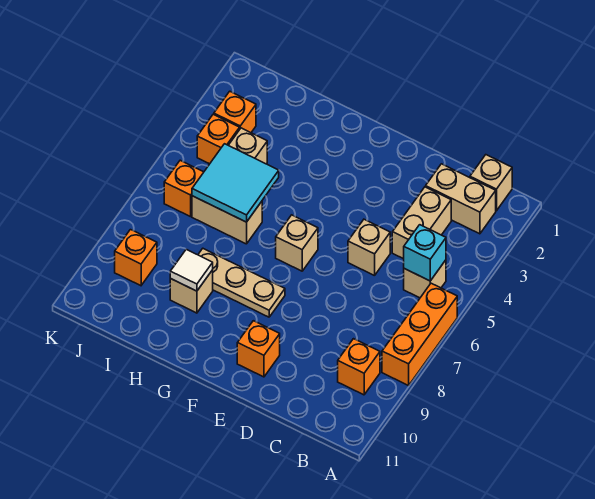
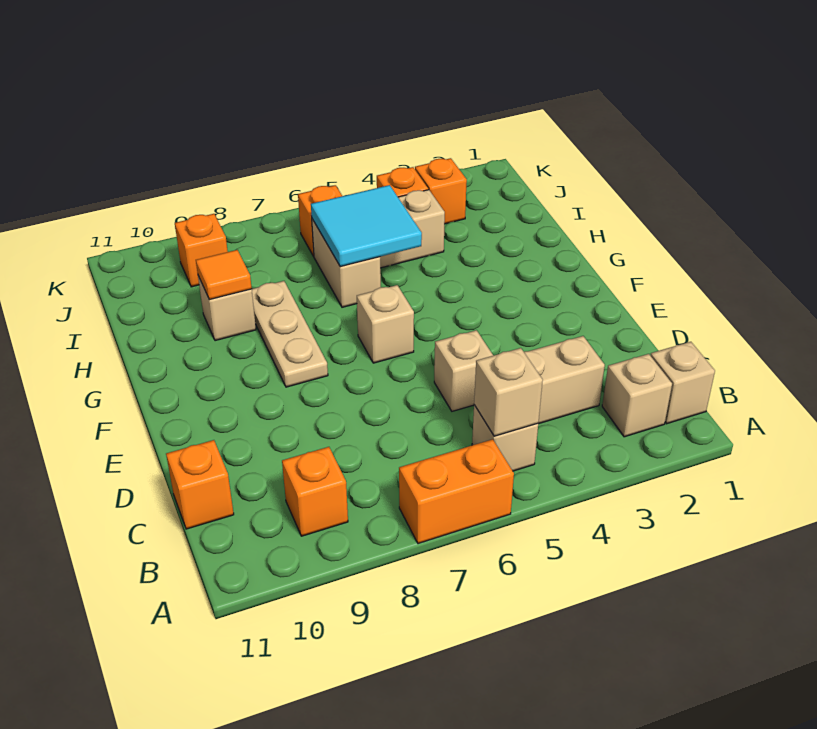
orange 1x3 brick [382,283,457,386] -> orange 1x2 brick [399,439,514,544]
tan 1x2 brick [426,164,496,234] -> tan 1x1 brick [602,354,672,437]
cyan 1x1 brick [404,225,446,281] -> tan 1x1 brick [474,348,543,436]
orange 1x1 brick [237,321,280,377] -> orange 1x1 brick moved to [166,440,234,529]
white 1x1 tile [170,249,213,291] -> orange 1x1 tile [196,250,252,300]

